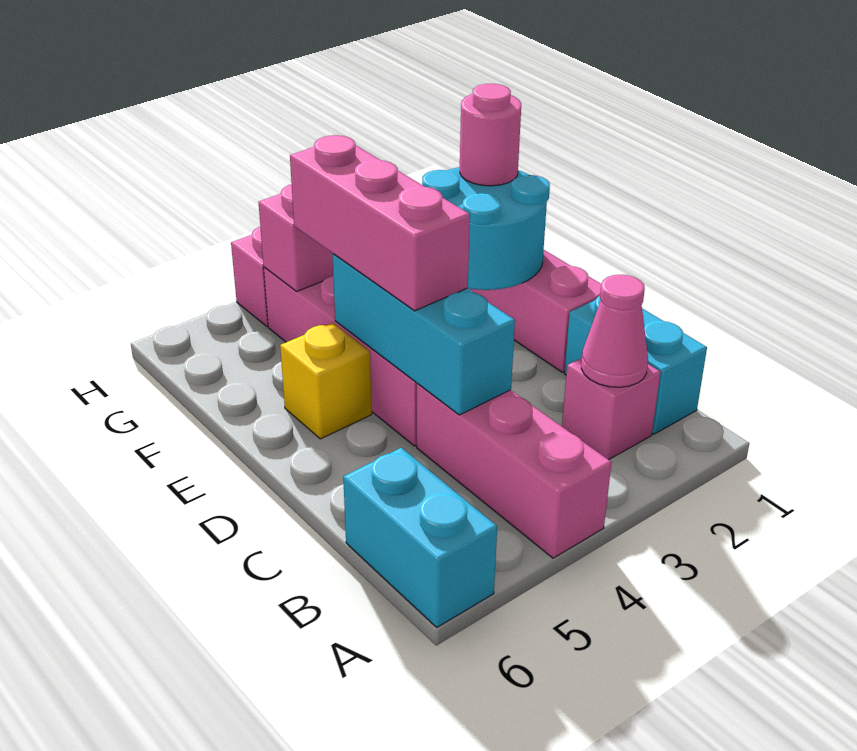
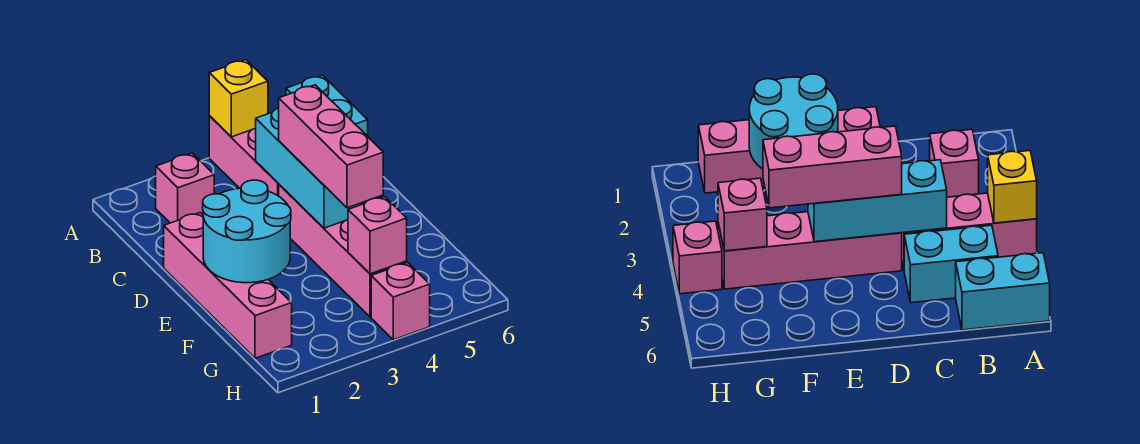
cyan 1x2 brick [564,296,707,434] -> cyan 1x2 brick moved to [904,225,998,303]
pink 1x1 cone [581,275,648,387] -> none
yellow 1x1 brick [280,323,372,439] -> yellow 1x1 brick moved to [209,60,268,137]
pink 1x1 round brick [460,84,521,186] -> none

